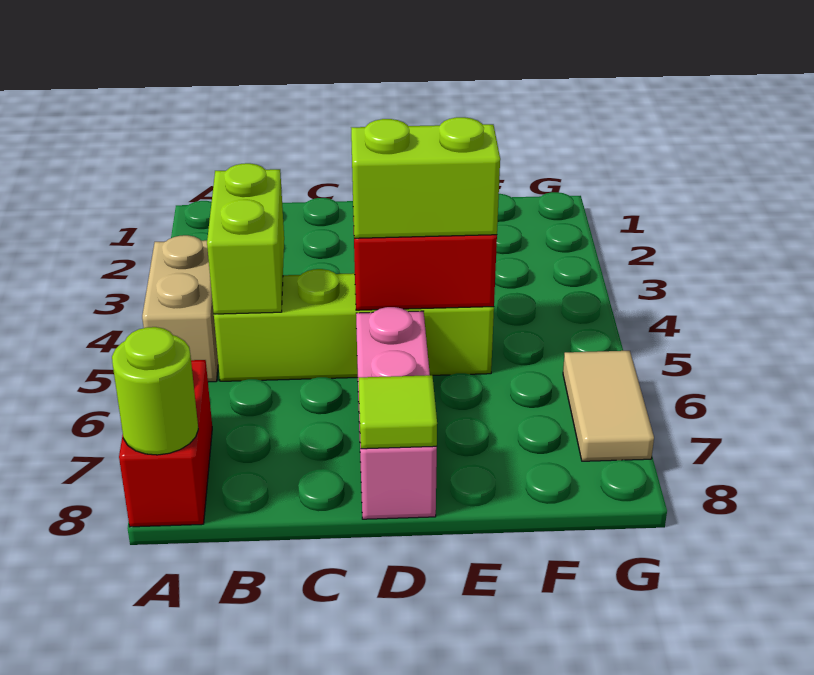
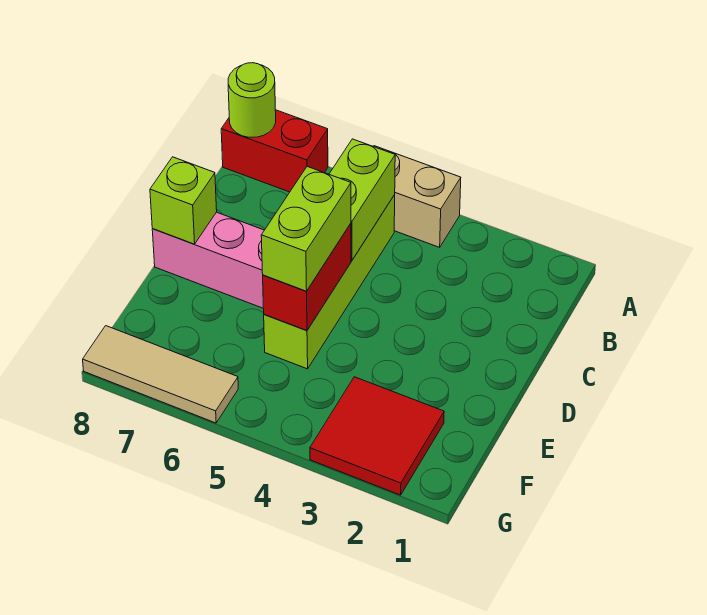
lime 1x2 brick [207,163,284,314] -> lime 1x2 brick turned to [329,139,395,260]
lime 1x1 tile [359,375,437,449] -> lime 1x1 brick [150,157,217,244]
none -> red 2x2 tile [310,377,444,495]
tan 1x2 tile [563,351,654,461] -> tan 1x3 tile [83,326,238,423]

